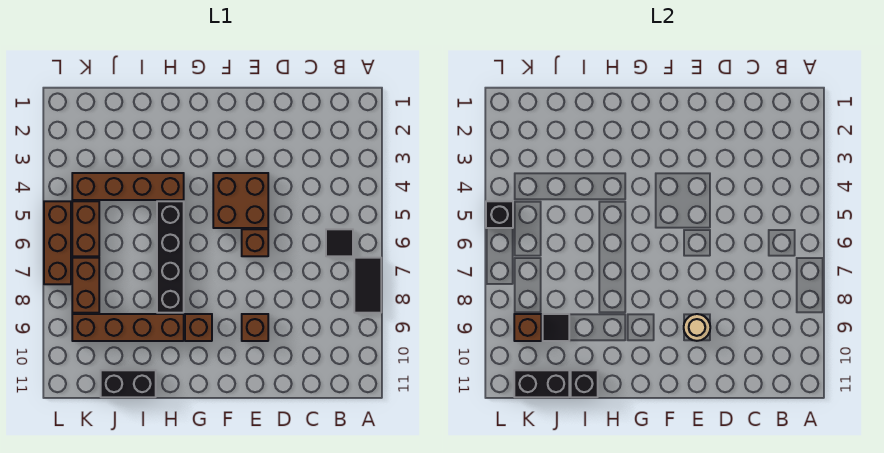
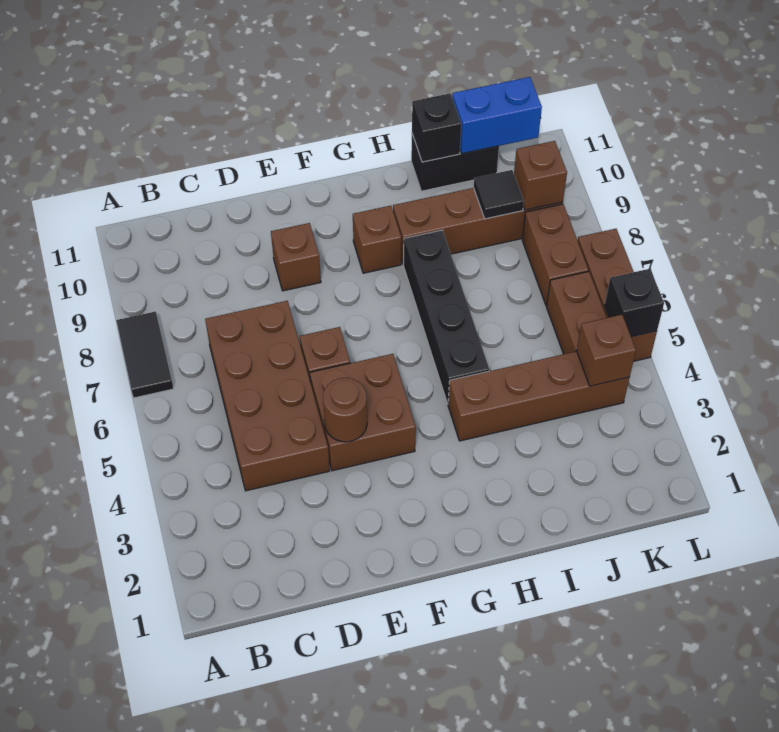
black 1x1 tile [326,229,353,256] -> none
none -> brown 2x4 brick [205,301,330,491]
none -> brown 1x1 round brick [323,378,367,442]
tan 1x1 round brick [684,314,710,341] -> none
black 1x2 brick [514,370,569,397] -> blue 1x2 brick [452,77,542,154]
none -> brown 1x1 brick [577,315,636,386]

